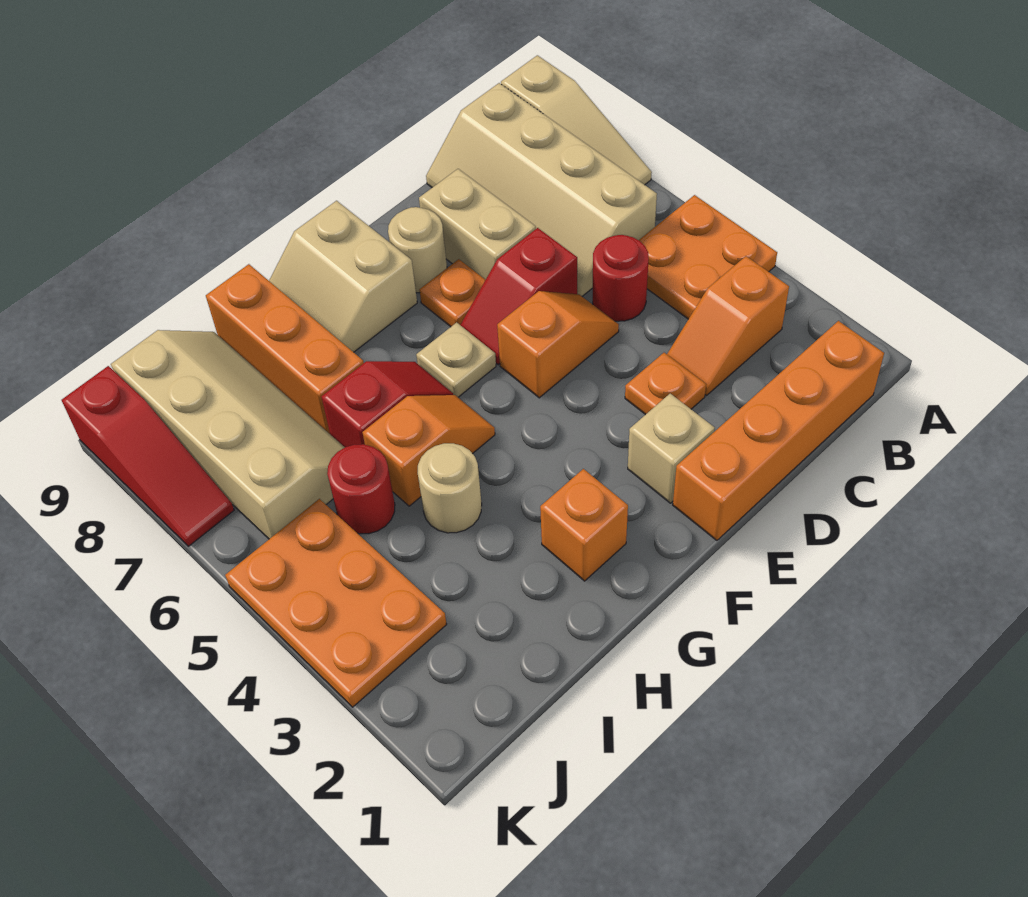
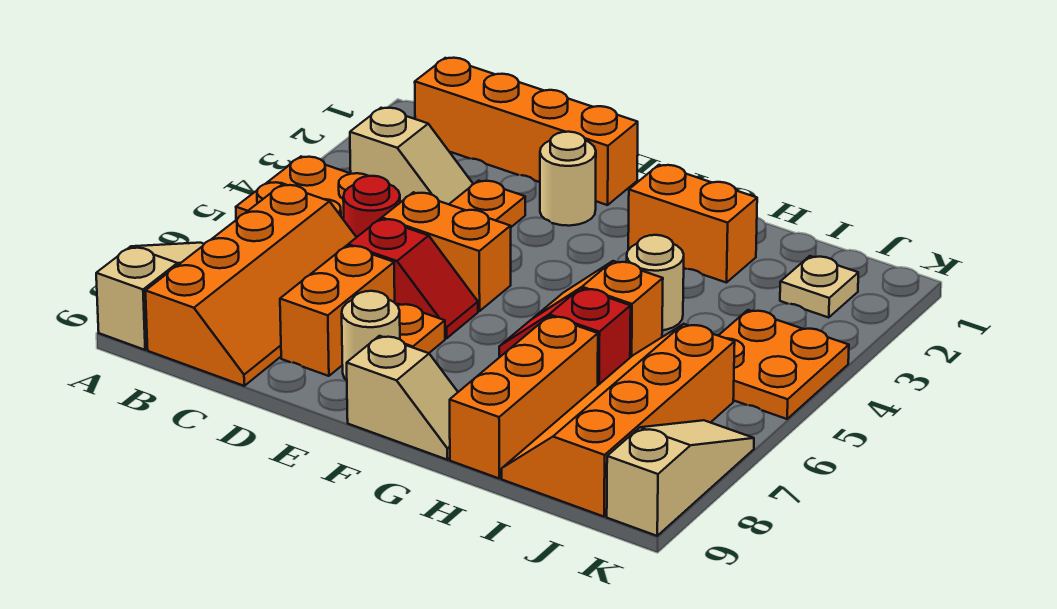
orange 1x2 slope [667,256,789,395] -> tan 1x2 slope [350,108,473,204]
tan 2x4 slope [426,83,657,296] -> orange 2x4 slope [146,185,356,386]
orange 1x2 slope [497,291,619,398] -> orange 1x2 brick [382,192,511,311]
tan 1x2 brick [419,169,536,280] -> orange 1x2 brick [280,246,395,376]
tan 1x1 brick [628,394,715,503] -> tan 1x1 round brick [540,132,596,226]
tan 1x1 plate [416,322,496,397] -> tan 1x1 plate moved to [780,256,858,318]
tan 2x2 slope [269,201,417,352] -> tan 1x2 slope [347,336,458,460]
orange 1x1 brick [540,469,628,581] -> orange 1x2 brick [628,165,757,283]
red 1x1 round brick [327,444,395,534] -> none
tan 2x4 slope [111,330,345,539] -> orange 2x4 slope [502,324,735,517]
orange 2x3 plate [225,499,447,707] -> orange 2x2 plate [718,310,849,419]
red 1x3 slope [62,366,234,546] -> tan 1x3 slope [607,420,754,536]

